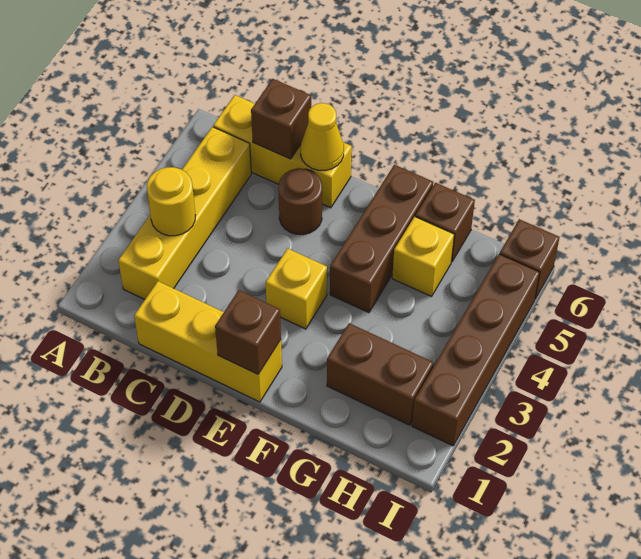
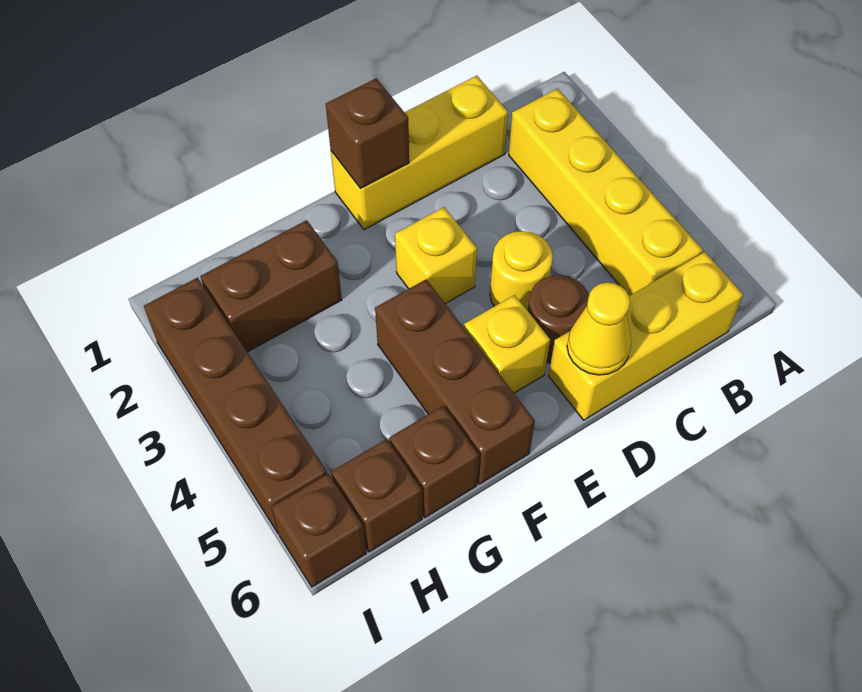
yellow 1x1 round brick [147,167,195,236] -> yellow 1x1 round brick moved to [490,231,553,311]
brown 1x1 brick [251,79,311,159] -> brown 1x1 brick moved to [331,439,422,552]
yellow 1x1 brick [392,217,454,297] -> yellow 1x1 brick moved to [464,295,550,393]

